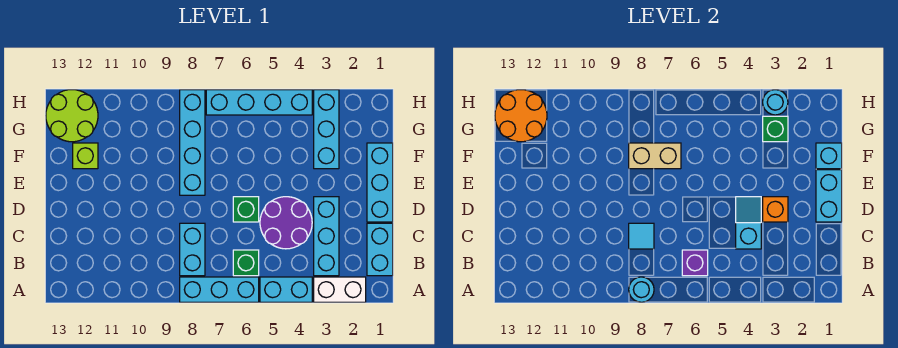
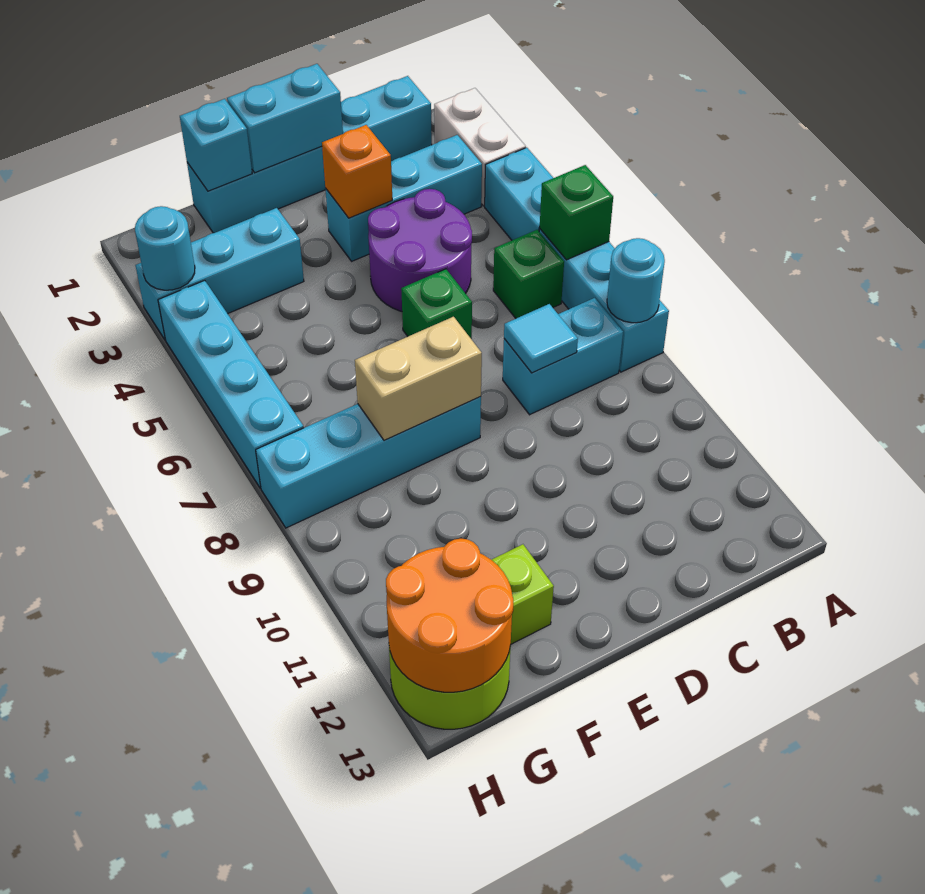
purple 1x1 brick [682,250,708,276] -> none
cyan 1x2 slope [736,197,761,249] -> none
tan 1x2 brick [629,143,681,169] -> tan 1x2 brick turned to [355,317,482,441]
green 1x1 brick [763,116,788,142] -> green 1x1 brick moved to [540,165,613,260]

